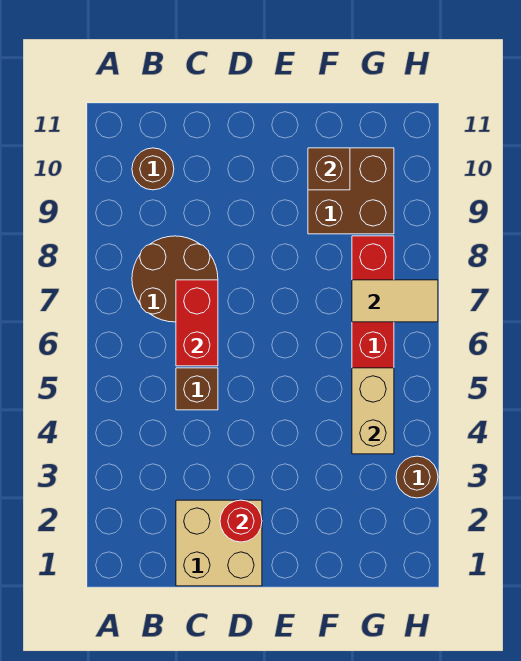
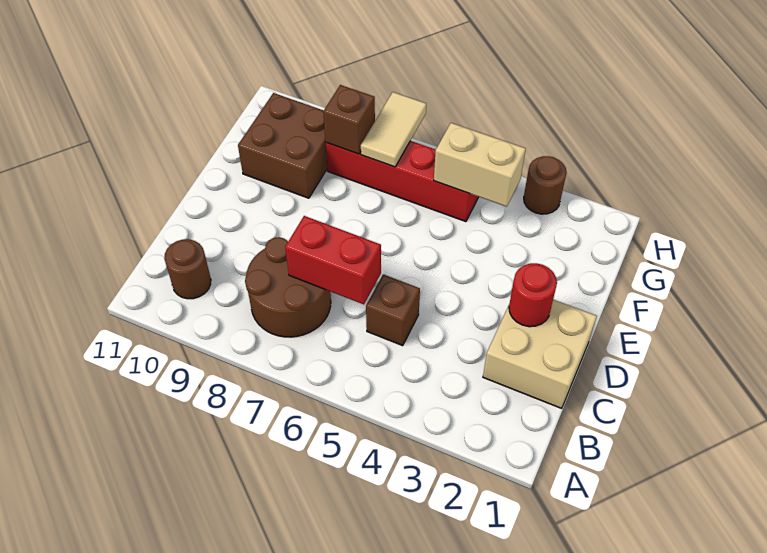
brown 1x1 brick [308,148,350,190] -> brown 1x1 brick moved to [323,85,375,154]

